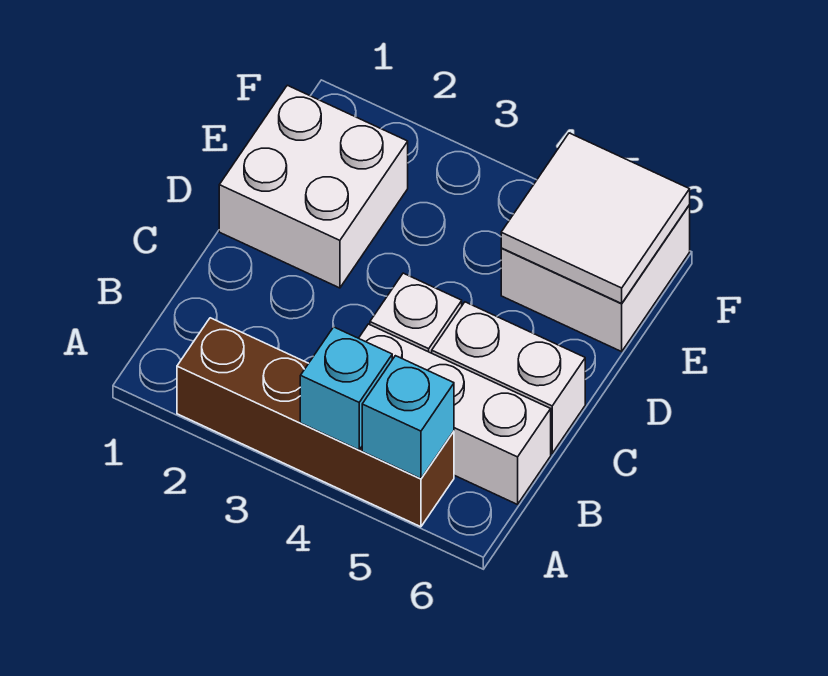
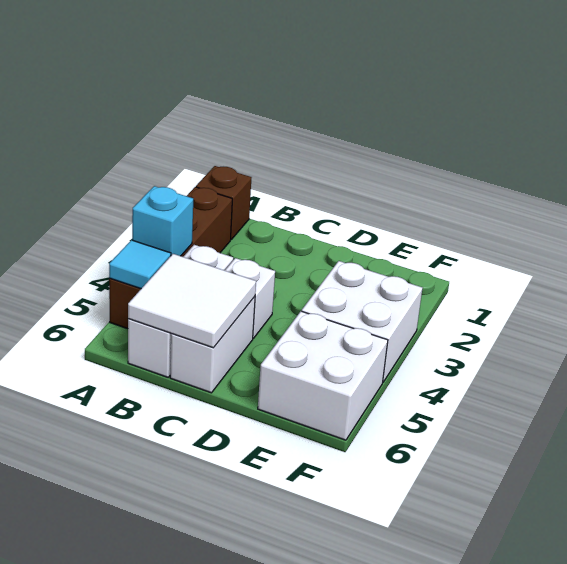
none -> brown 1x1 brick [196,166,252,239]
cyan 1x1 brick [362,356,454,479] -> cyan 1x1 tile [109,240,171,289]
white 2x2 brick [219,85,408,288] -> white 2x2 brick moved to [302,261,423,382]
white 2x2 tile [501,133,690,303] -> white 2x2 tile moved to [128,254,256,348]

